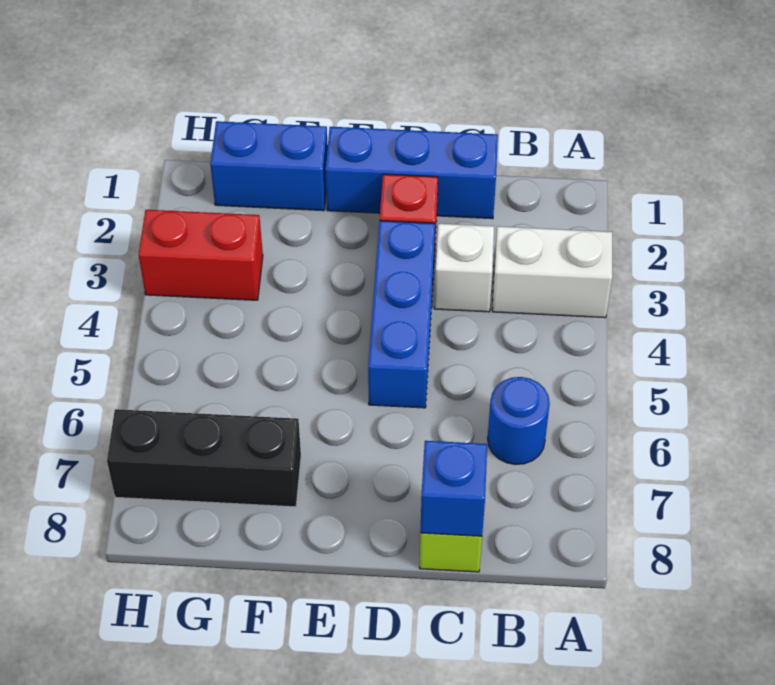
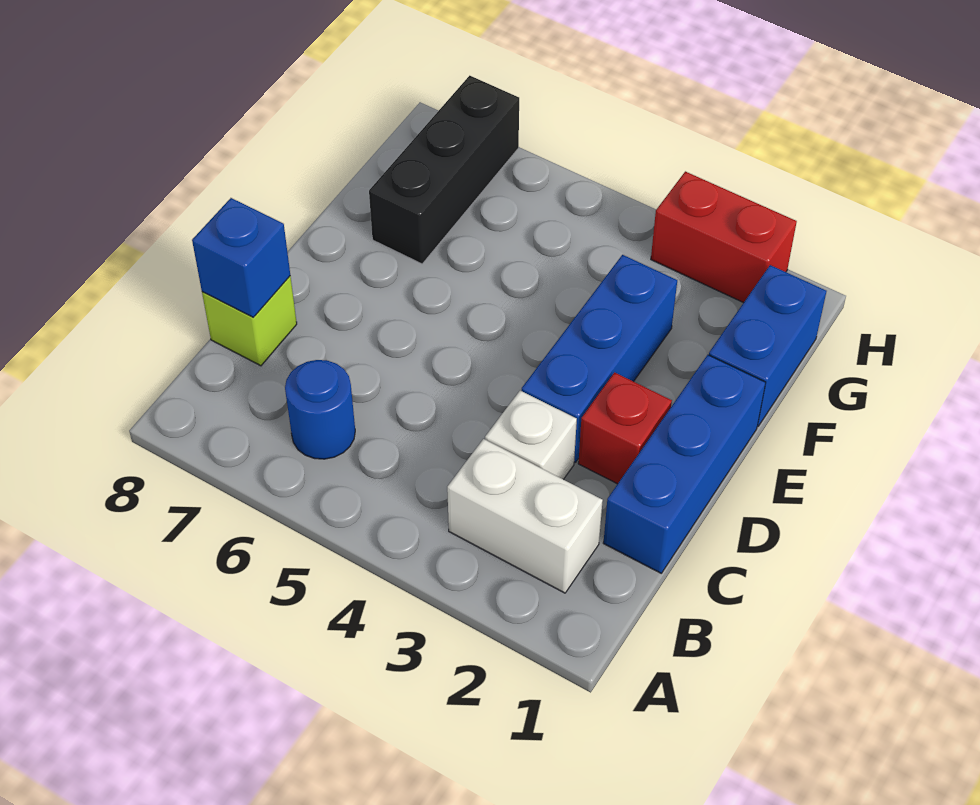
white 1x2 brick [492,226,612,318] -> white 1x2 brick turned to [447,439,603,593]
blue 1x3 brick [368,221,435,408] -> blue 1x3 brick turned to [522,255,677,462]
red 1x2 brick [139,210,263,300] -> red 1x2 brick turned to [651,171,797,303]

